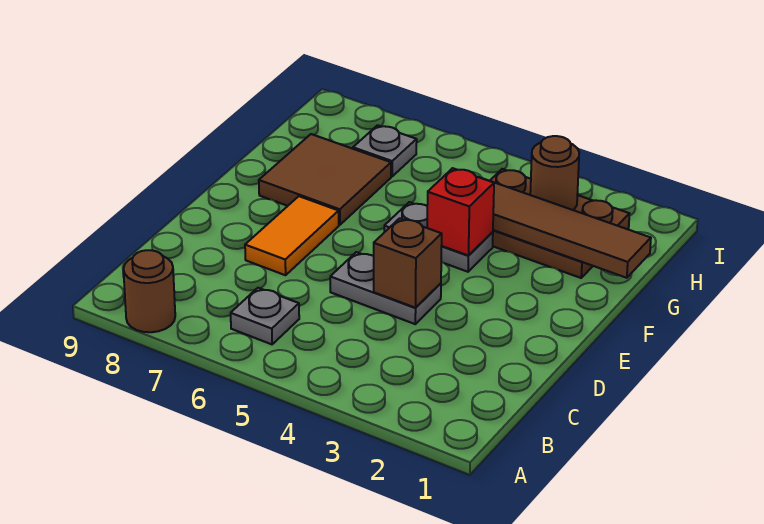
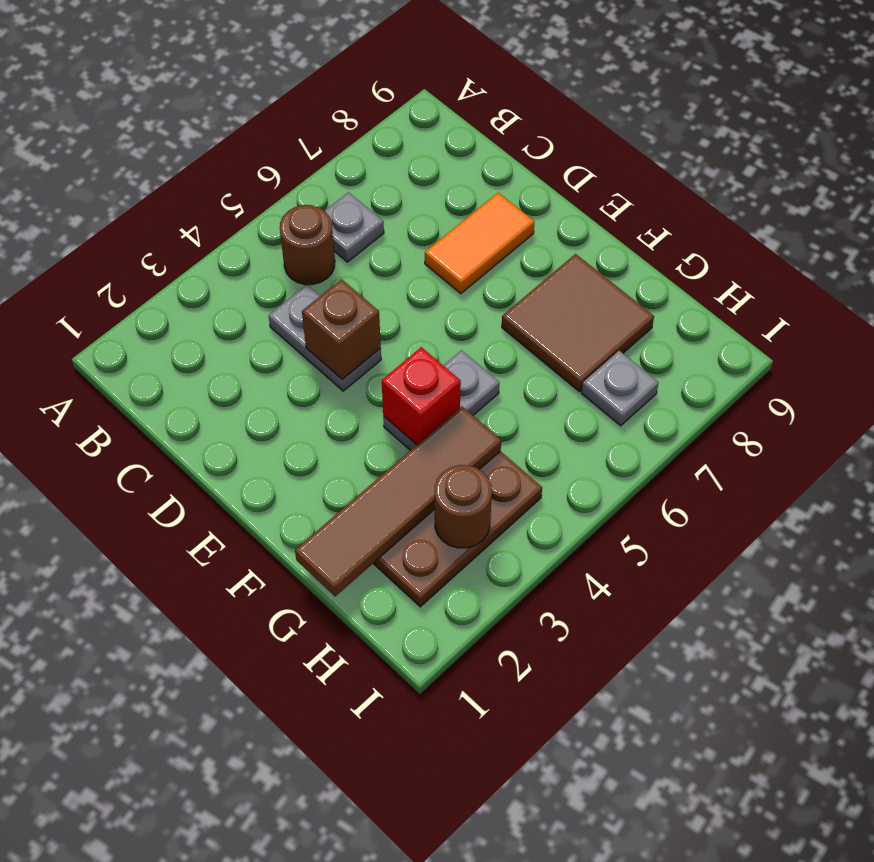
brown 1x1 round brick [123,250,175,332] -> brown 1x1 round brick moved to [280,205,335,285]
grey 1x2 plate [330,252,441,324] -> grey 1x2 plate turned to [269,285,381,391]
orange 1x2 tile [245,196,339,275] -> orange 1x2 tile turned to [425,193,535,294]

